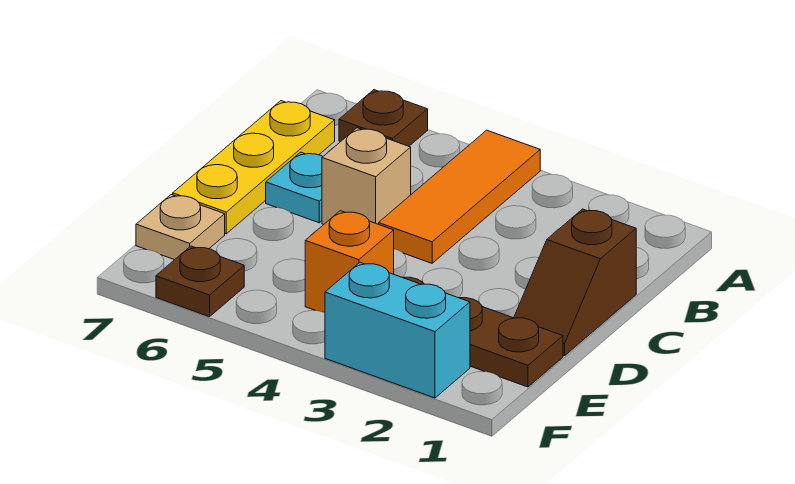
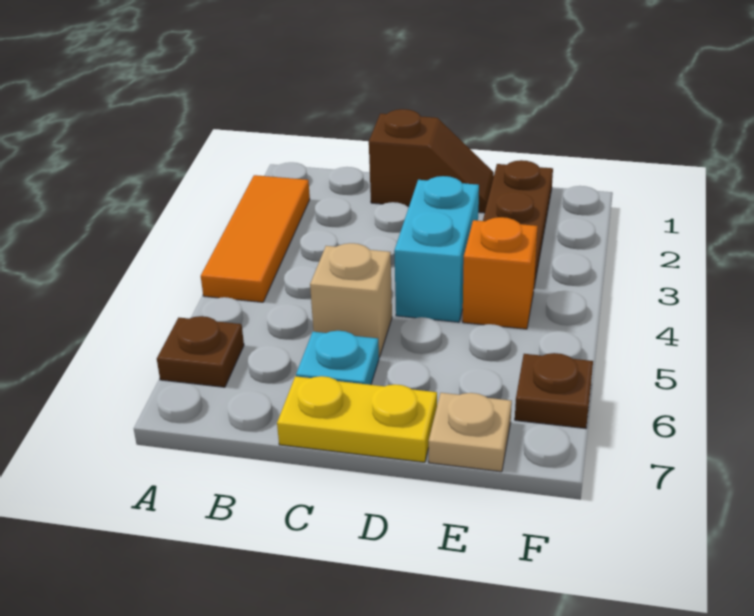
orange 1x3 tile [379,130,540,263] -> orange 1x3 tile turned to [201,175,310,302]
yellow 1x3 plate [173,101,335,234] -> yellow 1x2 plate [277,376,437,462]
cyan 1x2 brick [325,262,470,398] -> cyan 1x2 brick moved to [394,176,479,322]

